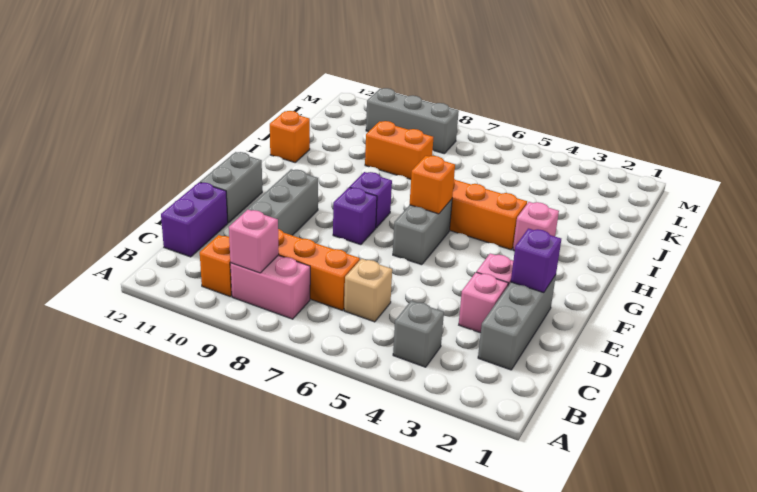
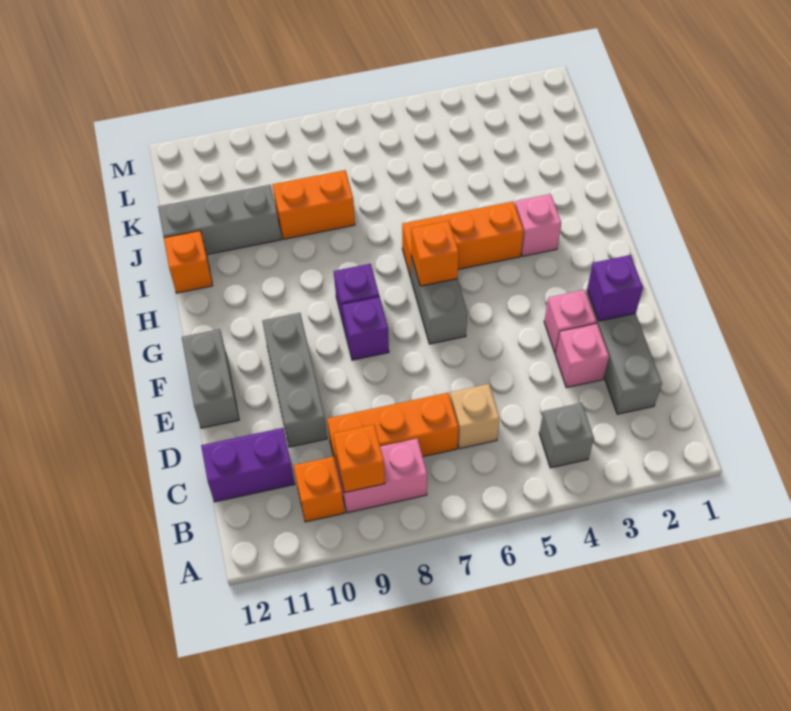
pink 1x1 brick [229,210,279,273] -> orange 1x1 brick [333,425,385,493]
purple 1x2 brick [161,182,228,257] -> purple 1x2 brick turned to [201,428,295,502]
grey 1x3 brick [366,88,459,153] -> grey 1x3 brick moved to [158,185,281,255]

